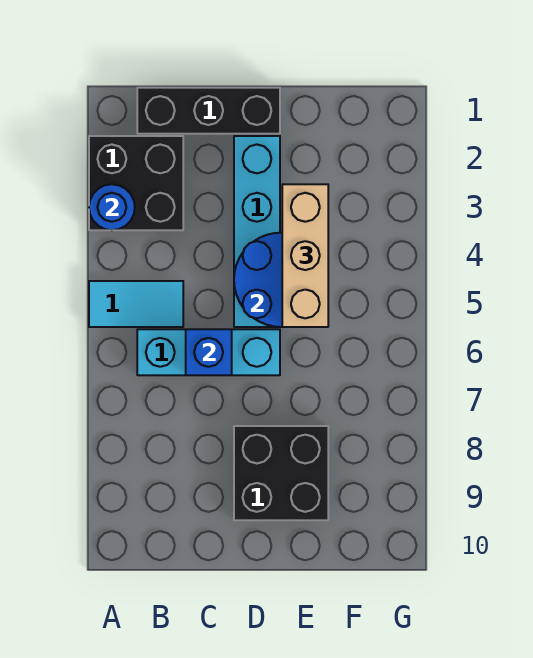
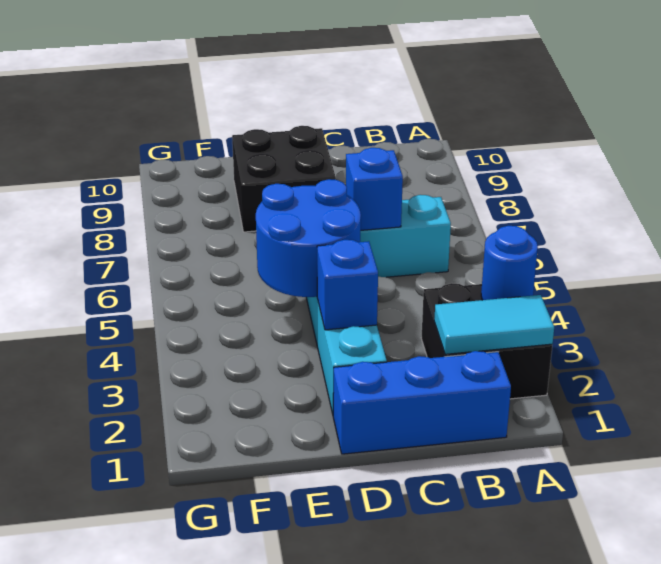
cyan 1x2 tile [89,281,183,327] -> cyan 1x2 tile moved to [434,295,554,354]
black 1x3 brick [137,88,280,134] -> blue 1x3 brick [333,351,511,454]
none -> blue 1x1 brick [317,240,378,330]
tan 1x3 brick [282,184,328,327] -> none

